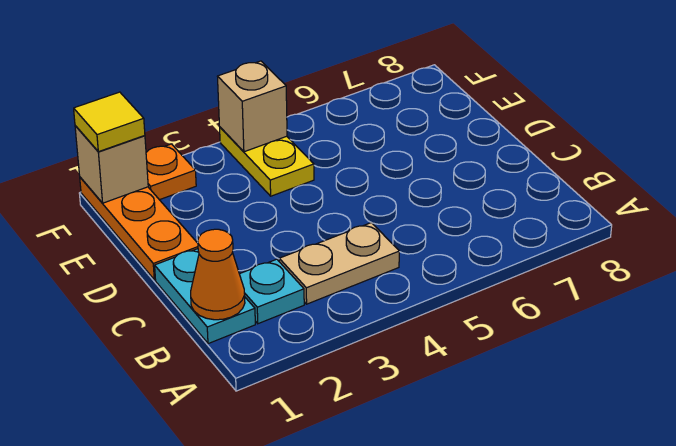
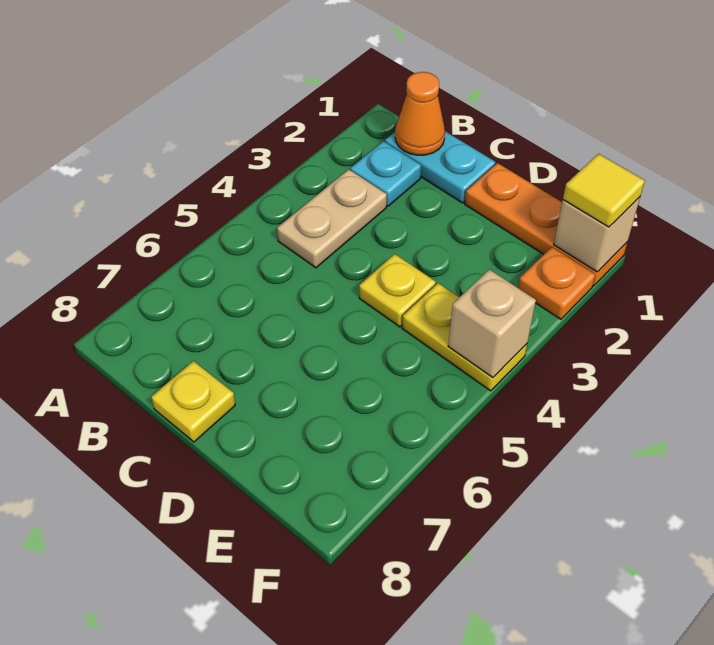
none -> yellow 1x1 plate [151,361,235,442]
none -> yellow 1x1 plate [359,254,436,327]

